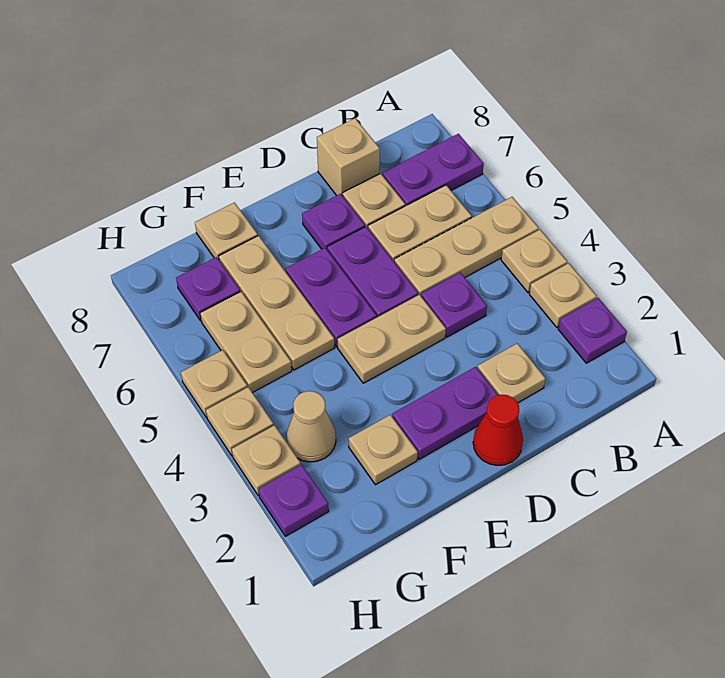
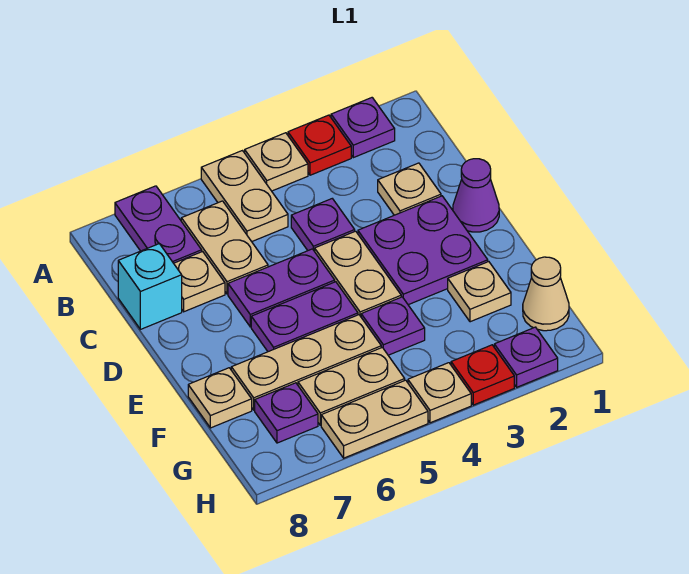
tan 1x1 plate [529,263,597,327] -> red 1x1 plate [288,115,351,175]
tan 1x3 plate [394,197,539,296] -> tan 1x2 plate [201,151,288,242]
tan 1x1 brick [317,118,380,196] -> cyan 1x1 brick [118,244,182,329]
red 1x1 cone [473,395,523,466] -> purple 1x1 cone [453,159,499,232]
purple 1x2 plate [392,367,498,459] -> purple 2x2 plate [358,196,488,305]
purple 1x1 plate [302,194,365,249] -> purple 1x1 plate moved to [361,297,425,355]
tan 1x1 cone [287,391,336,462] -> tan 1x1 cone moved to [523,257,569,331]
tan 1x1 plate [232,425,301,496] -> red 1x1 plate [451,345,514,405]
tan 1x1 plate [181,350,247,417] -> tan 1x2 plate [321,380,428,458]

